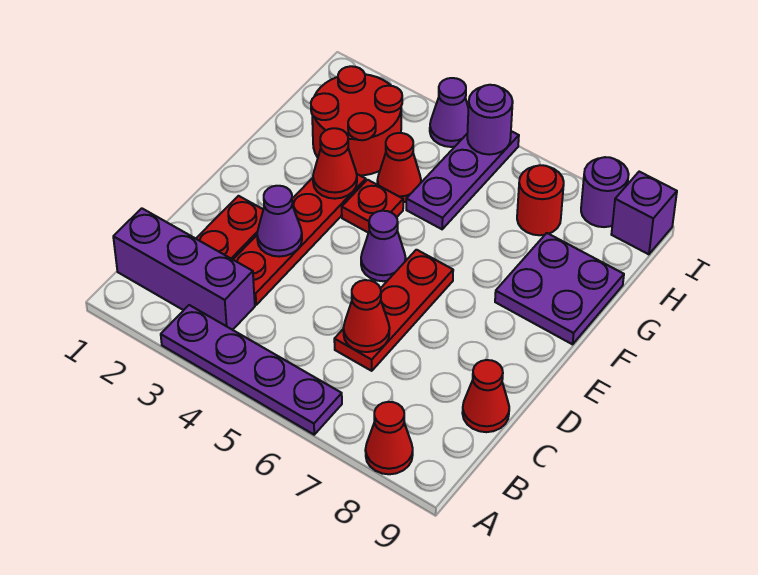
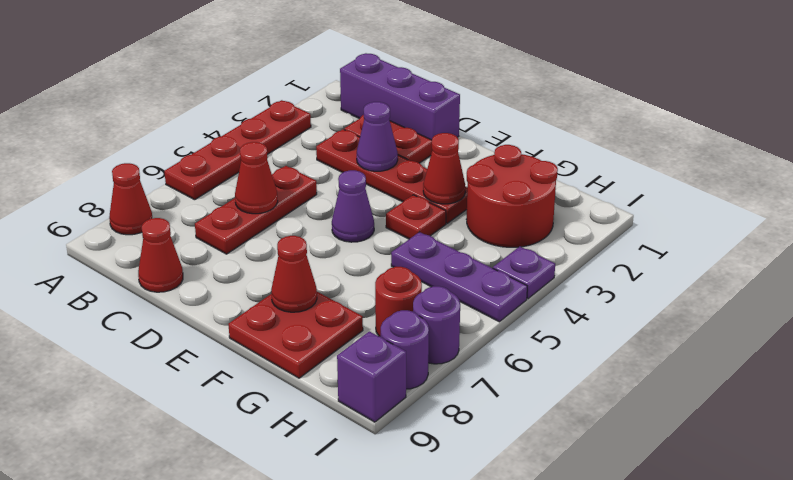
purple 1x4 plate [161,305,342,435] -> red 1x4 plate [164,100,311,200]
purple 1x3 brick [113,208,255,330] -> purple 1x3 brick turned to [340,54,460,140]
red 1x3 plate [334,250,453,371] -> red 1x3 plate turned to [195,166,317,254]
purple 2x2 plate [495,233,624,344] -> red 2x2 plate [229,292,363,378]
red 1x1 cone [377,133,421,202] -> red 1x1 cone moved to [271,236,317,312]
purple 1x1 cone [430,78,468,147] -> purple 1x1 plate [493,246,555,299]
purple 1x1 round brick [467,85,513,155] -> purple 1x1 round brick moved to [413,286,460,364]

